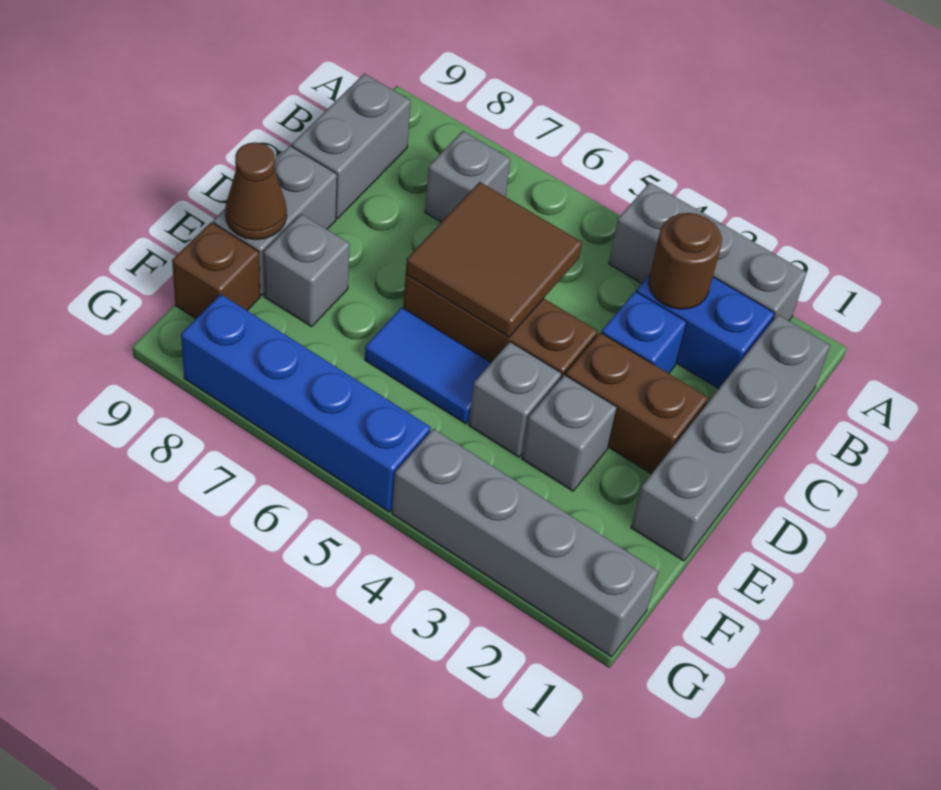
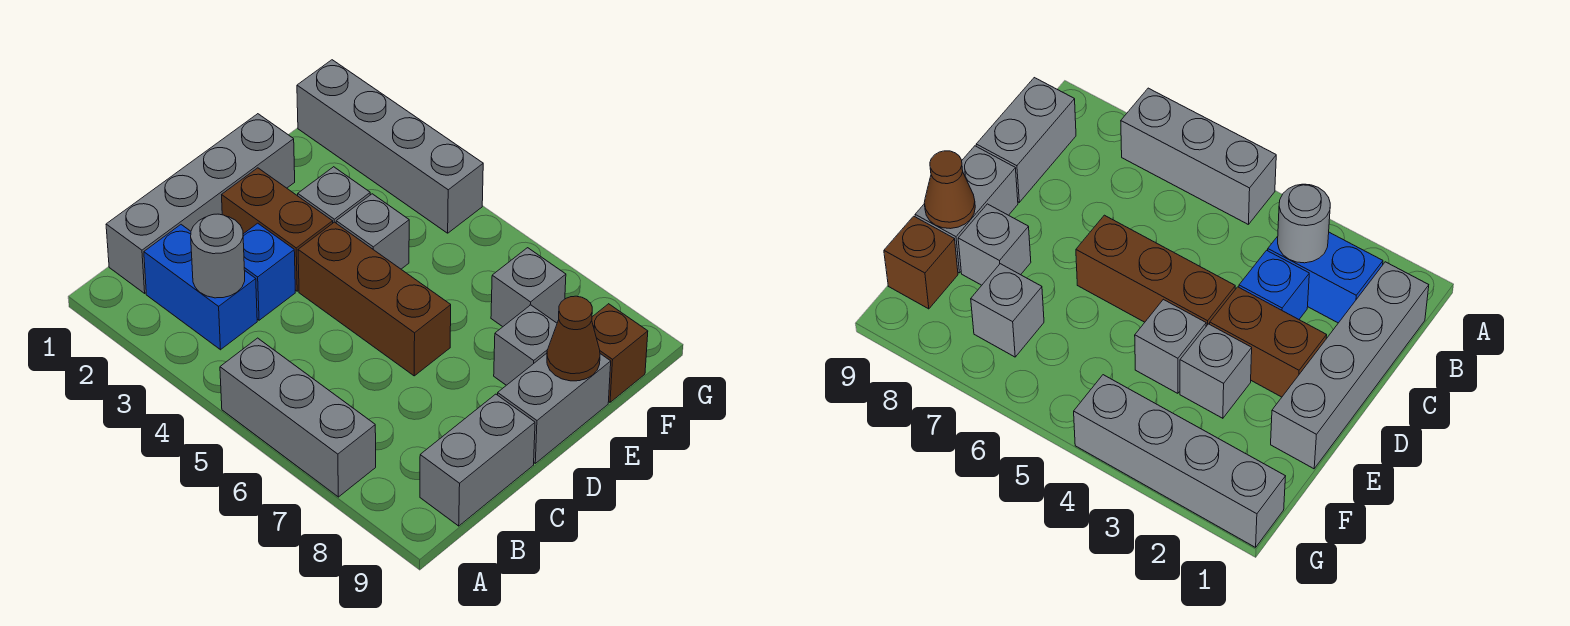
grey 1x3 brick [609,183,807,321] -> grey 1x3 brick moved to [220,338,376,497]
brown 1x1 round brick [649,213,722,309] -> grey 1x1 round brick [191,214,245,298]
grey 1x1 brick [425,131,511,222] -> grey 1x1 brick moved to [491,248,566,327]
brown 2x2 tile [406,182,582,337] -> none
blue 1x2 tile [365,307,491,424] -> none
blue 1x4 brick [181,294,431,512] -> none

